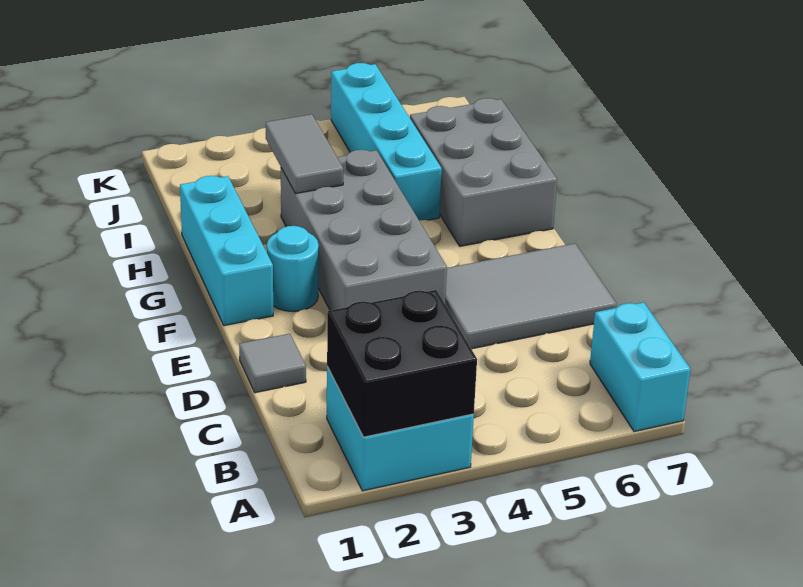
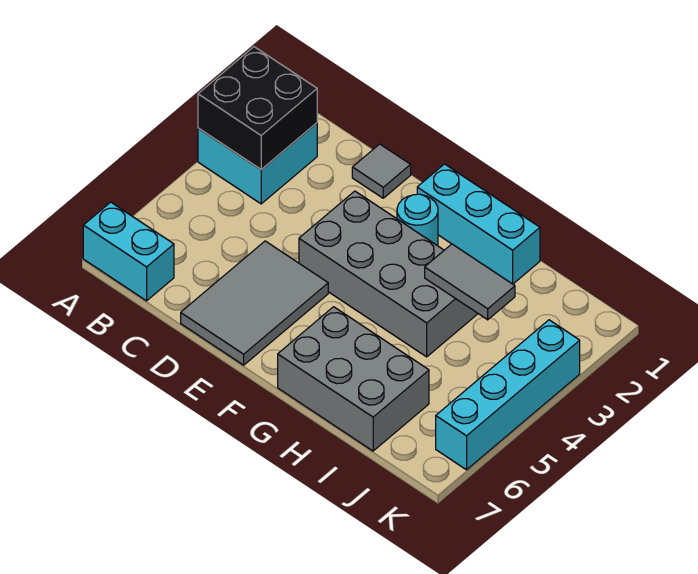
cyan 1x4 brick [331,63,442,221] -> cyan 1x4 brick turned to [436,320,580,470]

